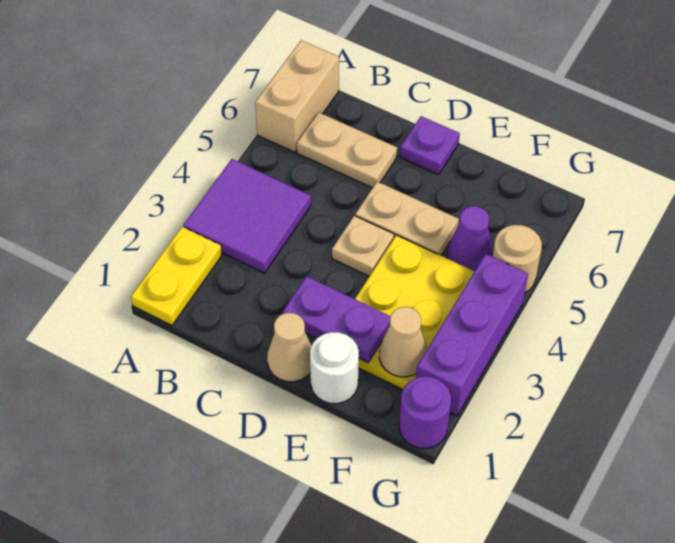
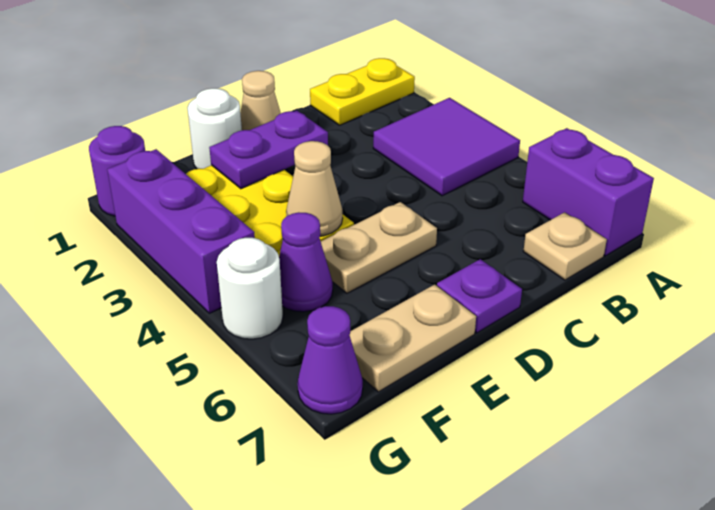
yellow 1x2 plate [131,227,222,325] -> yellow 1x2 plate turned to [310,58,415,125]
tan 1x2 brick [255,40,339,152] -> purple 1x2 brick [523,128,654,256]
tan 1x2 plate [297,112,397,188] -> tan 1x2 plate moved to [350,284,476,392]
tan 1x1 plate [332,216,394,276] -> tan 1x1 plate moved to [523,212,607,280]
tan 1x1 cone [379,307,427,377] -> tan 1x1 cone moved to [286,141,343,236]
tan 1x1 round brick [492,225,542,292] -> white 1x1 round brick [217,238,283,339]
none -> purple 1x1 cone [298,306,363,414]

